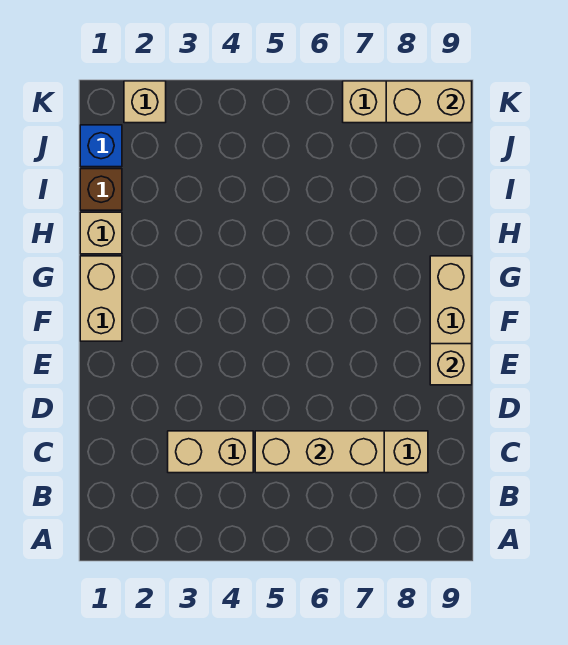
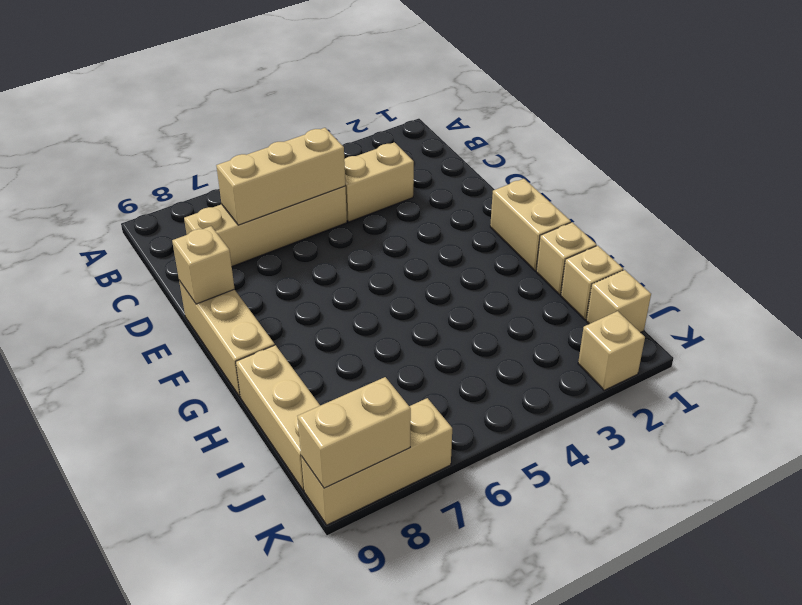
none -> tan 1x3 brick [236,345,320,491]
brown 1x1 brick [80,169,122,210] -> tan 1x1 brick [561,246,623,320]
blue 1x1 brick [80,125,122,167] -> tan 1x1 brick [586,270,651,333]

